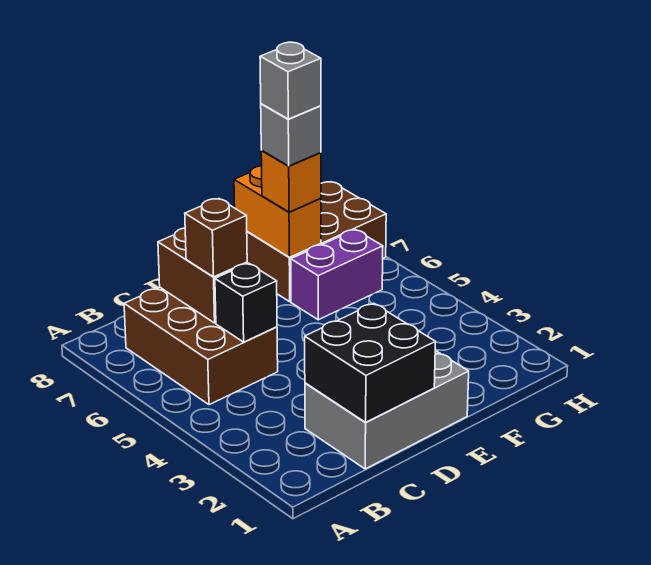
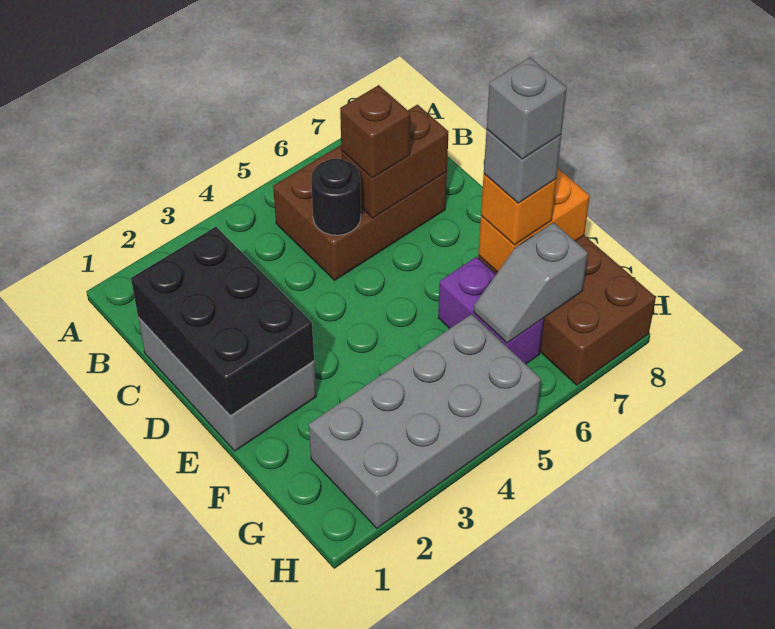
black 2x2 brick [305,303,435,422] -> black 2x3 brick [131,227,314,415]
black 1x1 brick [215,263,277,342] -> black 1x1 round brick [311,158,361,235]
none -> grey 2x4 brick [309,314,541,528]
none -> grey 1x2 slope [474,222,588,343]

